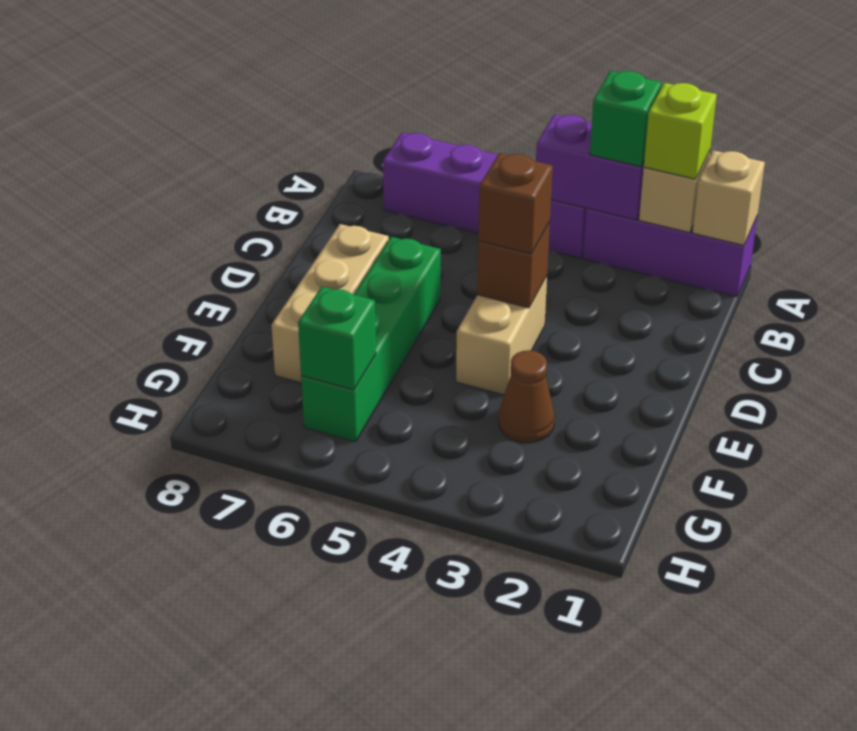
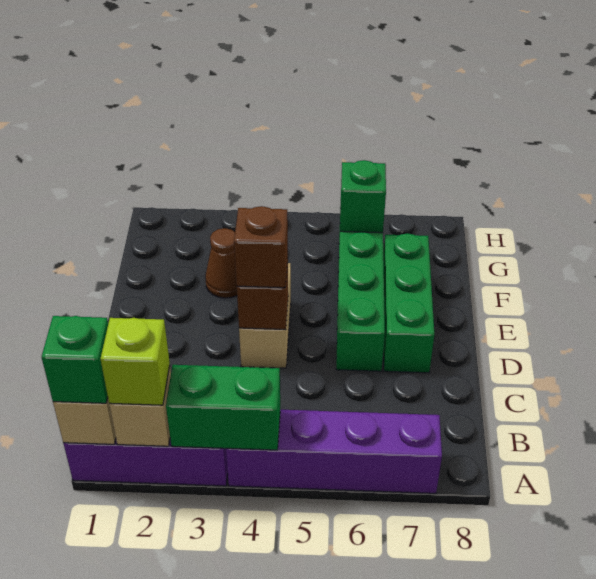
purple 1x2 brick [536,114,644,220] -> green 1x2 brick [166,365,280,450]
green 1x1 brick [590,71,662,167] -> green 1x1 brick moved to [42,316,108,403]
tan 1x3 brick [271,224,389,383] -> green 1x3 brick [383,233,434,373]

